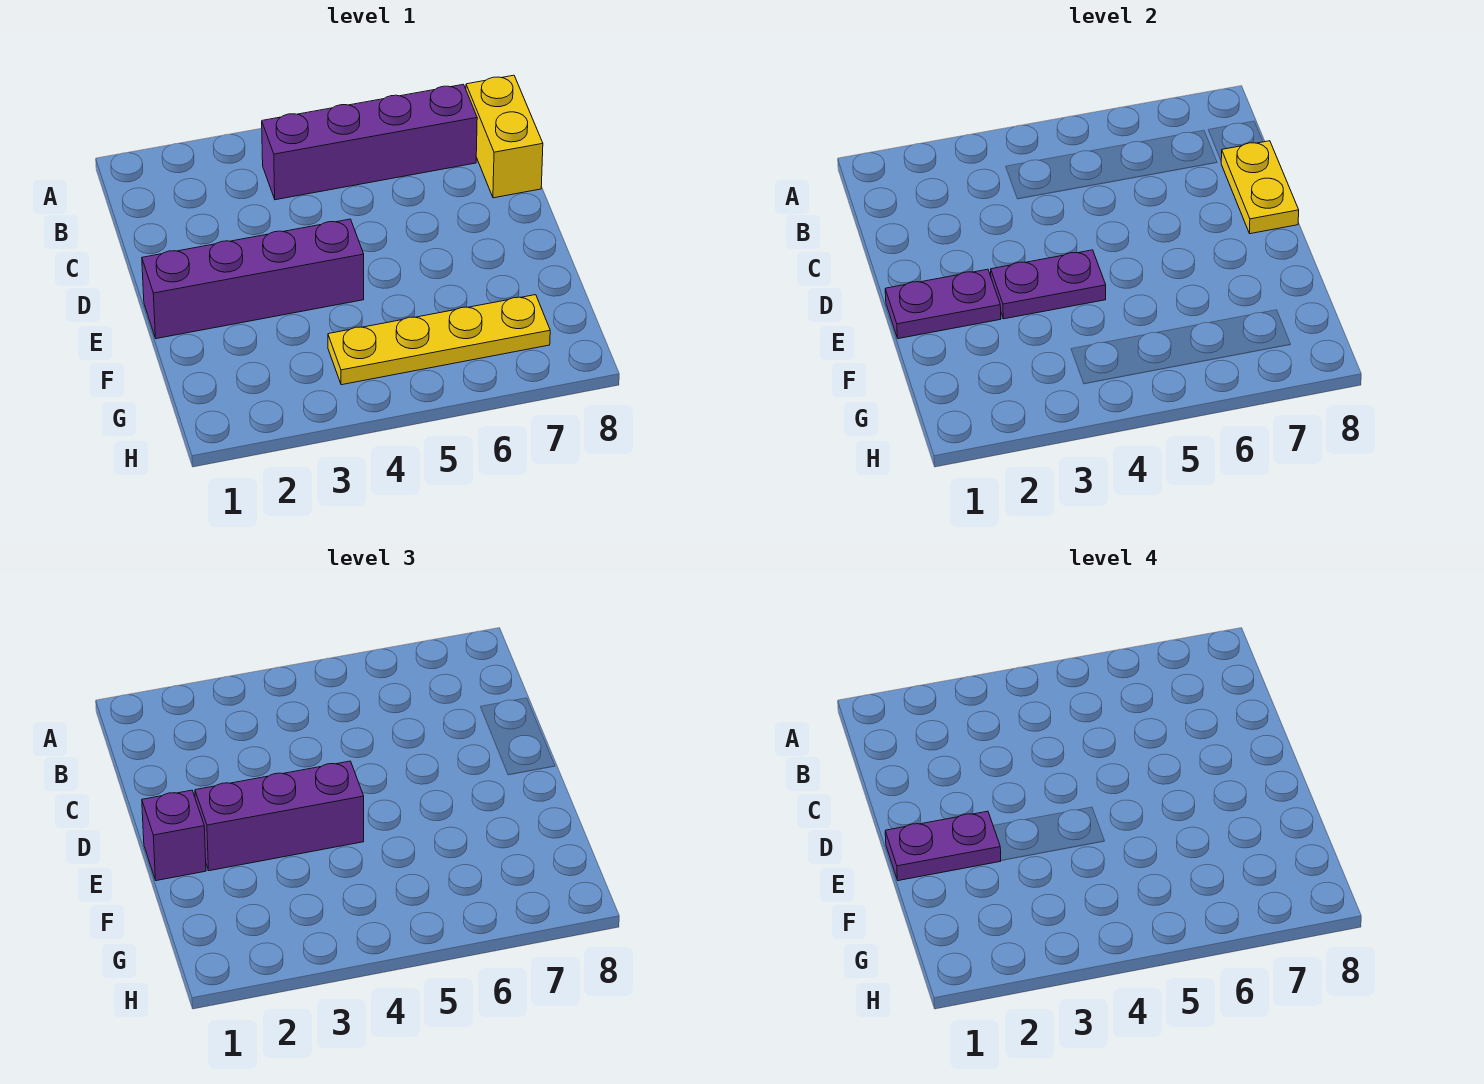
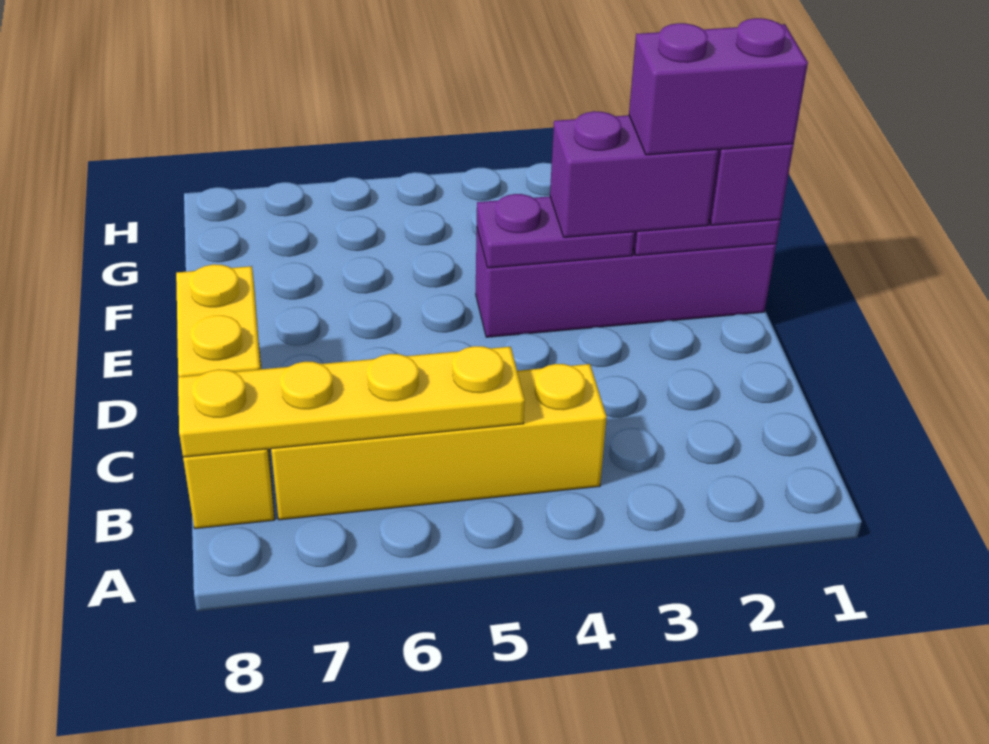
purple 1x4 brick [262,84,477,200] -> yellow 1x4 brick [271,364,607,520]
purple 1x2 plate [885,811,1001,881] -> purple 1x2 brick [629,18,808,155]
purple 1x3 brick [195,761,364,871] -> purple 1x2 brick [550,111,718,237]
yellow 1x4 plate [328,295,550,385] -> yellow 1x4 plate moved to [178,346,525,457]

